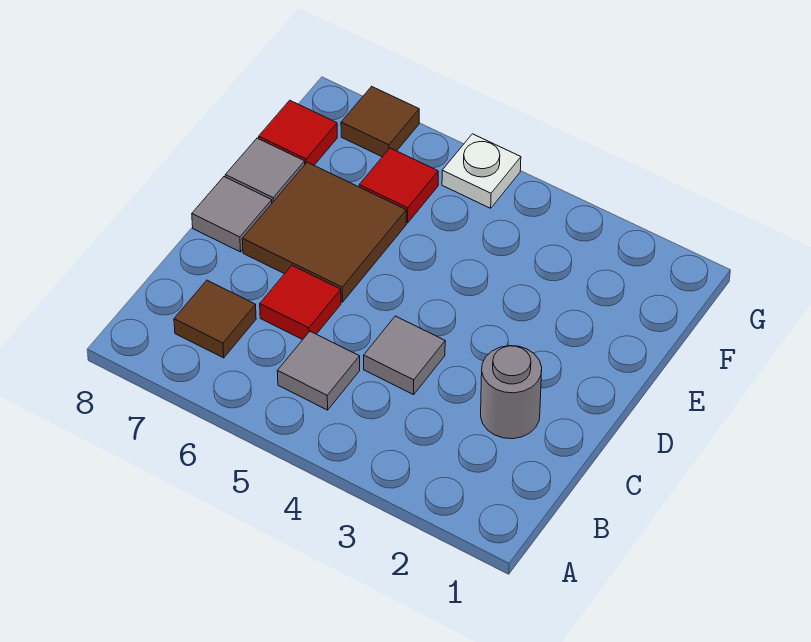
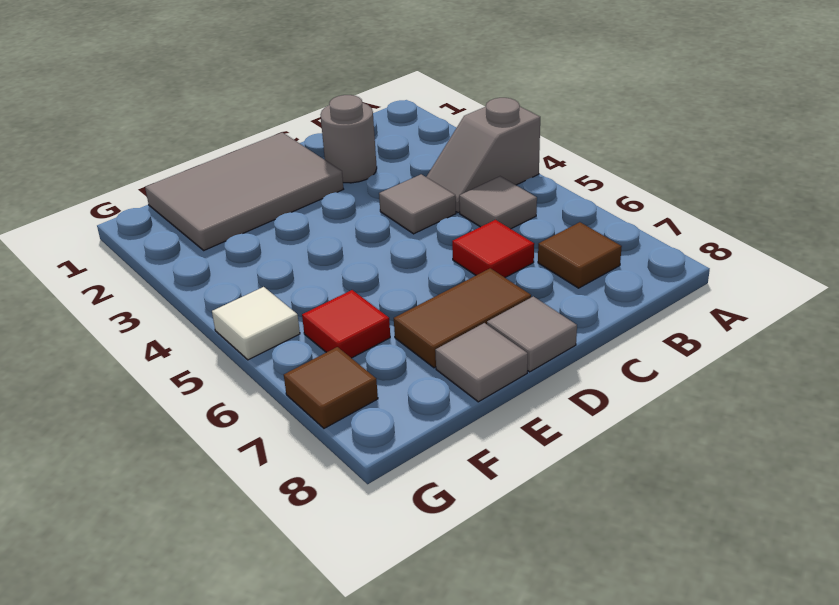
none -> grey 1x2 slope [427,98,540,213]
none -> grey 2x3 tile [145,132,343,250]
brown 2x2 tile [242,162,406,302] -> brown 1x2 tile [394,268,531,368]
red 1x1 tile [259,100,337,165] -> none
white 1x1 plate [442,134,521,208] -> white 1x1 tile [212,287,300,360]

